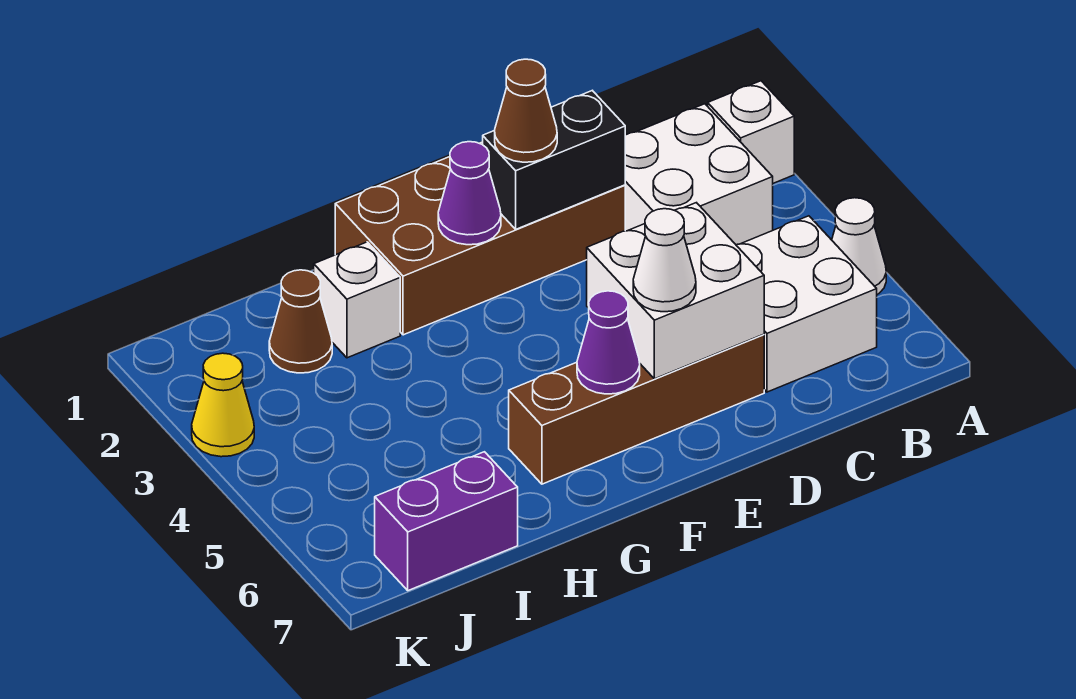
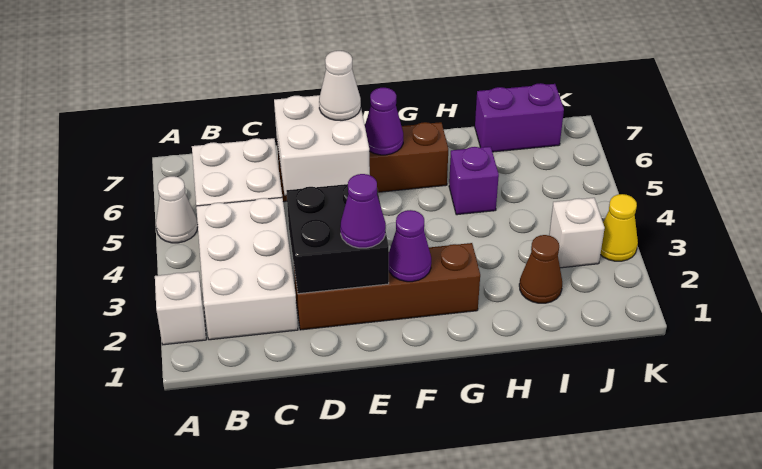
white 2x2 brick [625,104,773,245] -> white 2x3 brick [196,197,298,340]
brown 2x4 brick [335,142,625,335] -> brown 1x4 brick [294,243,480,330]
black 1x2 brick [483,91,625,229] -> black 2x2 brick [286,184,389,294]
brown 1x1 cone [495,59,557,162] -> purple 1x1 cone [340,174,386,248]
white 1x1 brick [314,242,400,358] -> white 1x1 brick moved to [549,198,605,268]
none -> purple 1x1 brick [449,147,499,215]

